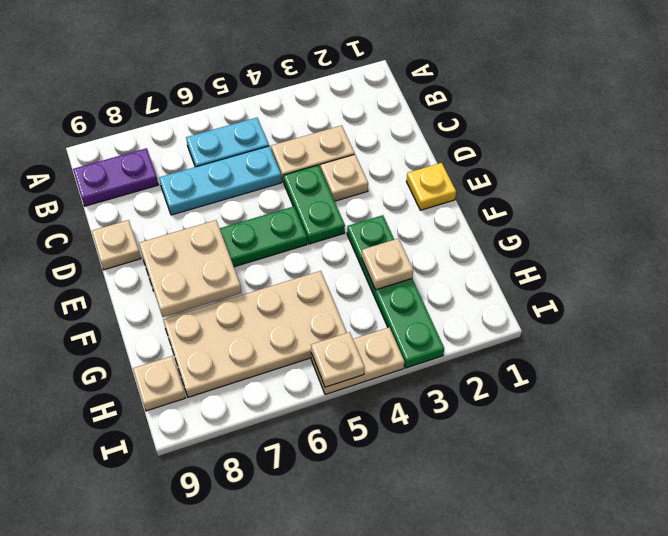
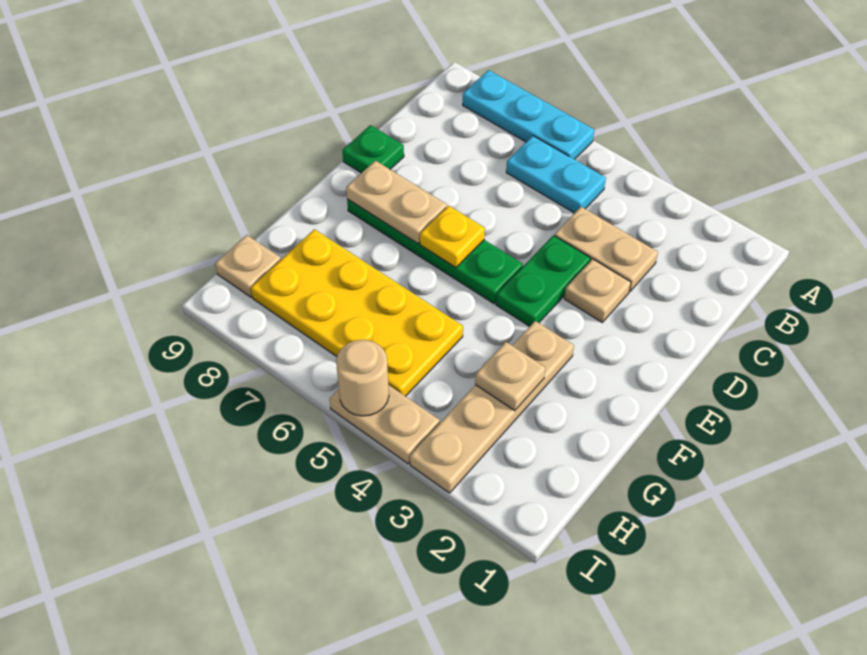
purple 1x2 plate [73,148,158,206] -> none
cyan 1x3 plate [159,146,282,215] -> cyan 1x3 plate moved to [463,70,594,159]
tan 1x1 plate [92,220,141,270] -> green 1x1 plate [342,125,404,173]
yellow 1x1 plate [406,163,456,210] -> yellow 1x1 plate moved to [420,206,485,268]
tan 2x2 plate [139,220,241,317] -> tan 1x2 plate [346,161,447,244]
green 1x4 plate [347,215,444,368] -> tan 1x4 plate [410,321,574,493]
tan 2x4 plate [163,271,347,397] -> yellow 2x4 plate [251,229,463,396]
tan 1x1 plate [311,332,364,387] -> tan 1x1 round brick [336,340,389,416]

